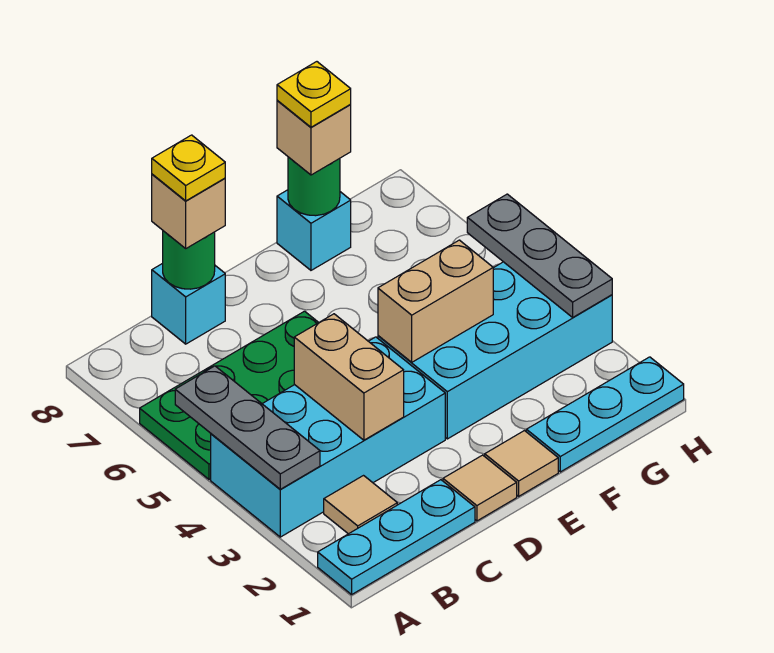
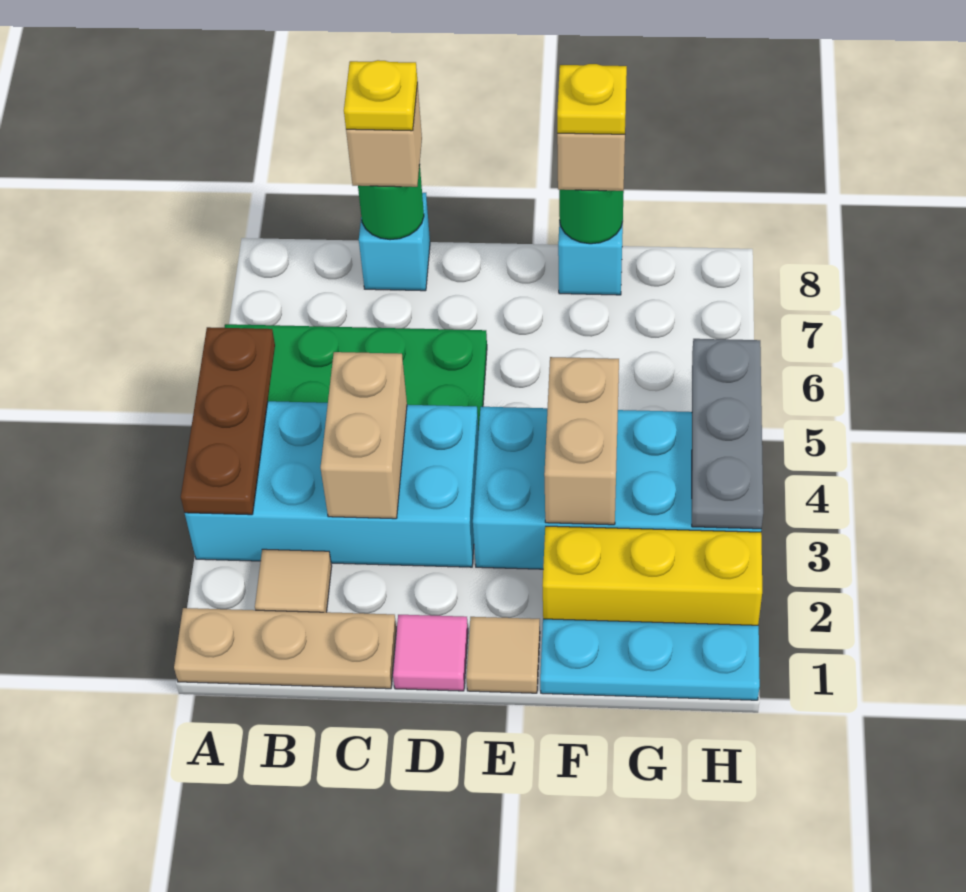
cyan 1x3 plate [318,480,475,594] -> tan 1x3 plate [174,608,396,689]
grey 1x3 plate [175,366,320,489] -> brown 1x3 plate [181,327,275,515]
tan 1x1 tile [443,455,517,521] -> pink 1x1 tile [393,615,468,691]
tan 1x2 brick [378,240,493,362] -> tan 1x2 brick turned to [544,357,619,525]
none -> yellow 1x3 brick [543,526,762,625]

